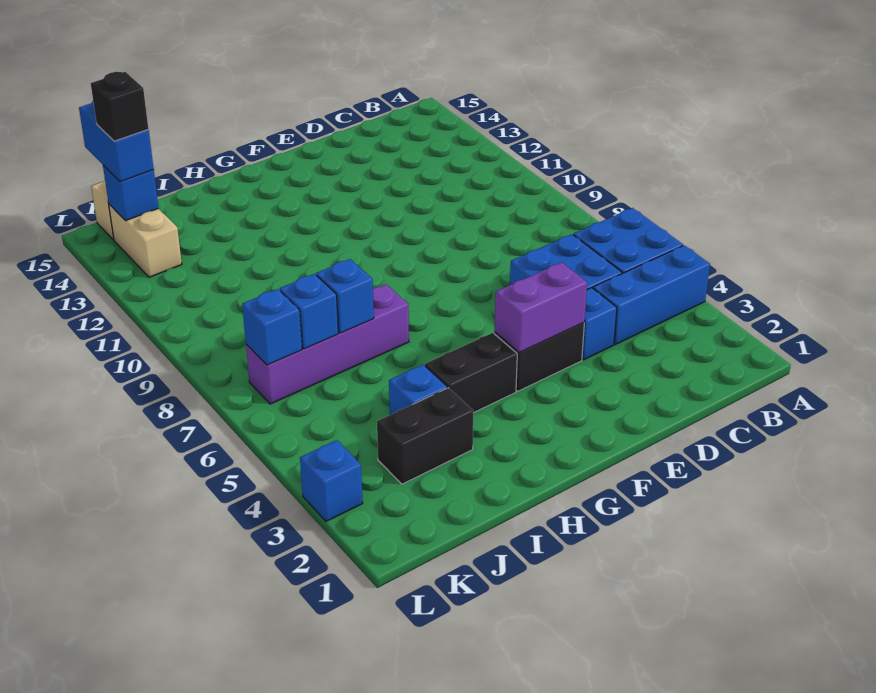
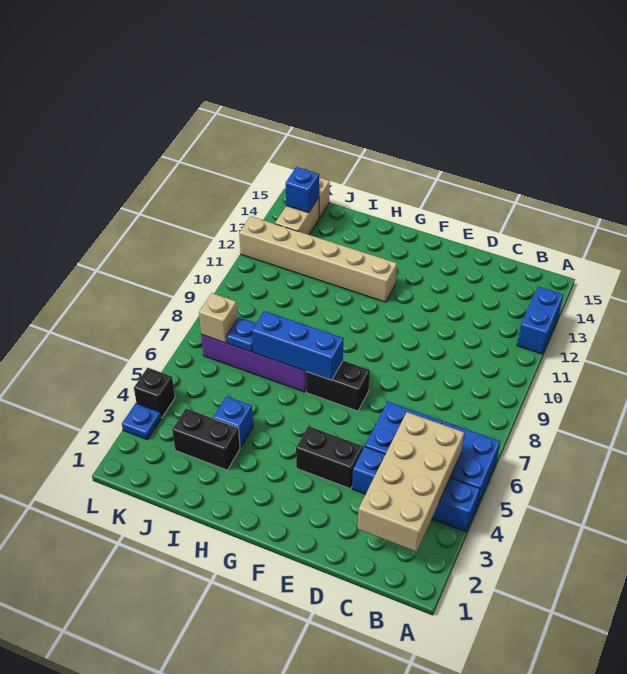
none -> tan 2x4 brick [358,412,464,552]
purple 1x2 brick [494,262,587,352] -> none
black 1x2 brick [425,333,517,413] -> black 1x2 brick moved to [306,361,370,411]
none -> tan 1x6 brick [239,216,397,302]
blue 1x1 brick [316,259,374,333] -> blue 1x3 brick [252,311,344,380]
blue 1x1 brick [280,274,338,349] -> blue 1x1 plate [226,317,256,352]
blue 1x1 brick [242,289,302,365] -> tan 1x1 brick [199,293,238,343]
blue 1x2 brick [79,101,154,182] -> blue 1x2 brick moved to [517,287,563,354]
black 1x1 brick [91,72,149,141] -> black 1x1 brick moved to [134,368,175,418]
blue 1x1 brick [300,440,363,521] -> blue 1x1 plate [122,403,161,440]

